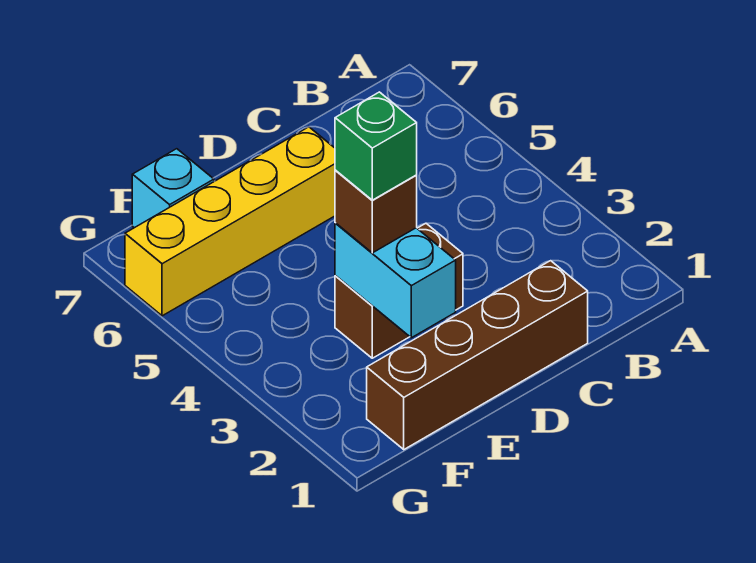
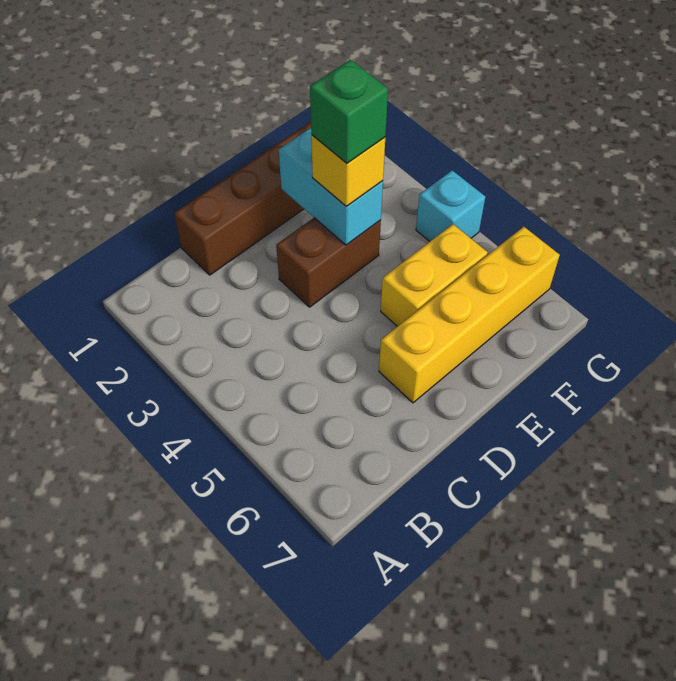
brown 1x1 brick [335,170,417,253] -> yellow 1x1 brick [311,135,385,207]
none -> yellow 1x2 brick [381,224,488,326]
cyan 1x1 brick [132,149,214,228] -> cyan 1x1 brick moved to [416,171,485,241]

